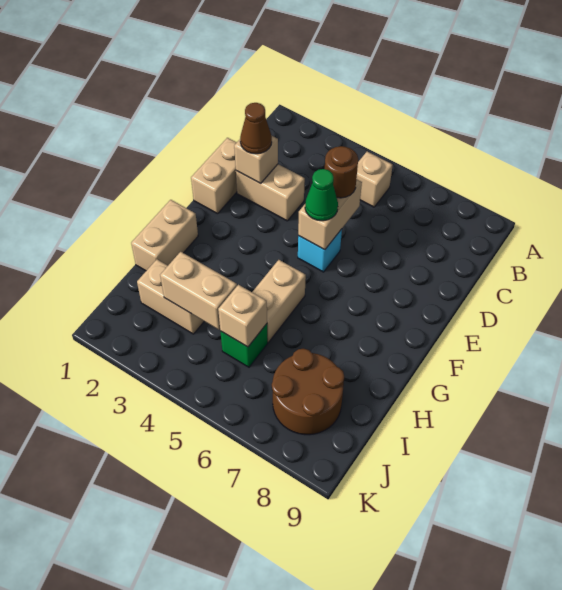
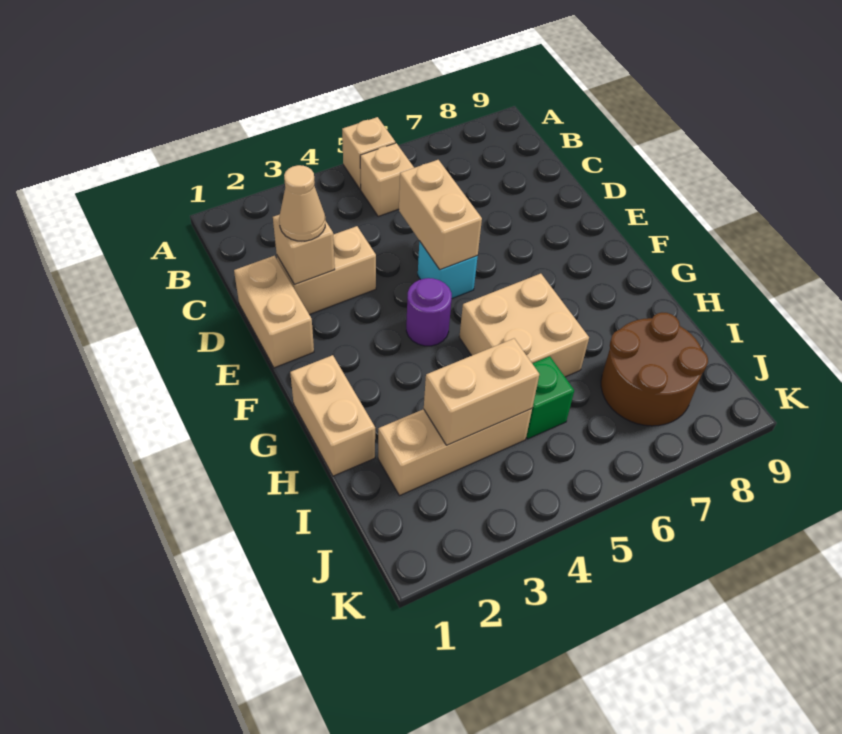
brown 1x1 cone [240,103,272,154] -> tan 1x1 cone [279,165,325,241]
brown 1x1 round brick [325,146,358,198] -> none
green 1x1 cone [305,169,338,221] -> none
none -> purple 1x1 round brick [406,278,452,346]
tan 1x2 brick [252,260,306,343] -> tan 2x2 brick [459,274,589,377]
tan 1x2 brick [137,259,204,334] -> tan 1x3 brick [378,409,532,496]
tan 1x1 brick [218,285,267,347] -> tan 1x1 brick moved to [342,117,395,189]

